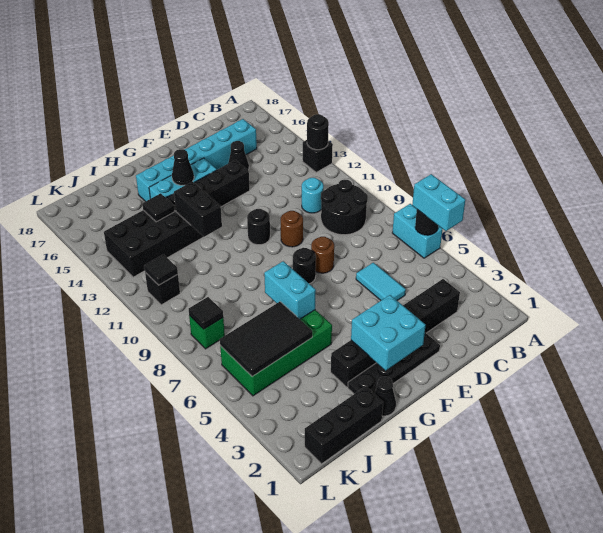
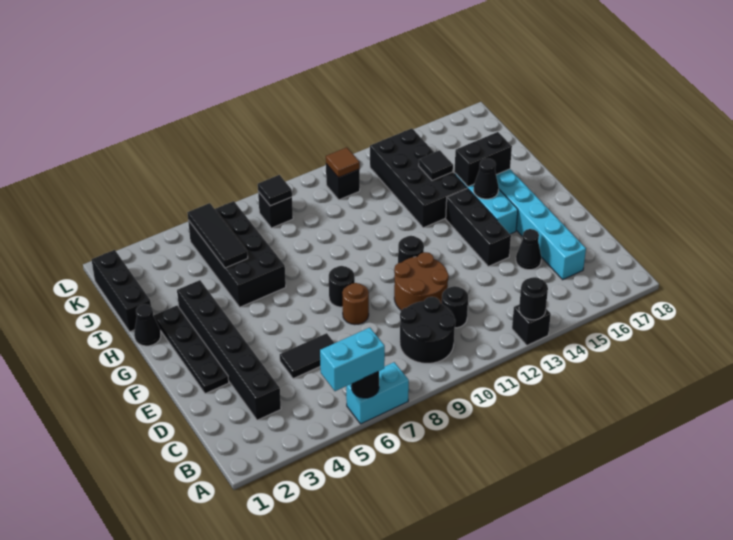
cyan 1x1 round brick [302,178,323,213] -> black 1x1 round brick [442,286,468,328]
cyan 1x2 tile [356,263,406,300] -> black 1x2 tile [280,333,334,379]
brown 1x1 round brick [281,211,303,247] -> brown 2x2 round brick [394,252,449,310]
cyan 2x2 brick [351,295,425,370] -> none
green 2x4 brick [220,310,332,396] -> black 2x4 brick [188,201,286,307]
cyan 1x2 brick [264,261,316,319] -> none
black 1x2 brick [174,181,222,237] -> black 1x2 brick moved to [454,132,512,187]
black 2x3 tile [220,302,312,376] -> black 1x3 tile [187,203,248,268]
green 1x1 brick [189,316,225,349] -> black 1x1 brick [258,192,293,228]
black 1x1 tile [144,254,178,285] -> brown 1x1 tile [326,147,360,178]

